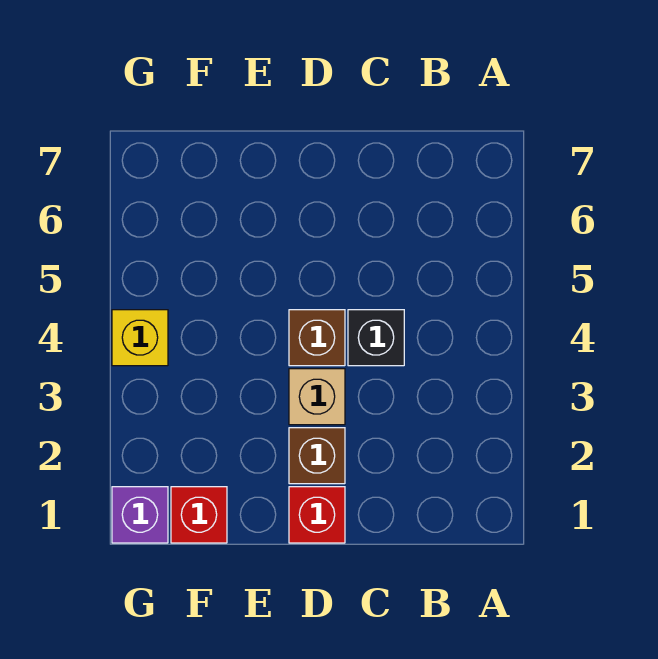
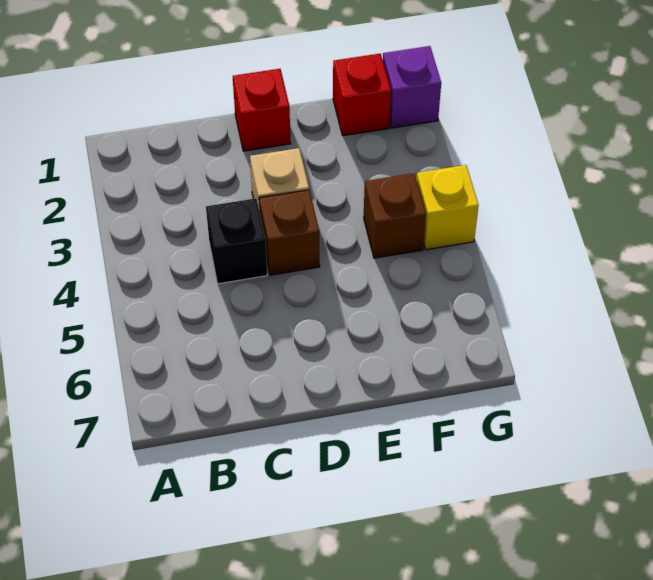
brown 1x1 brick [289,428,345,484] -> brown 1x1 brick moved to [364,173,426,258]

